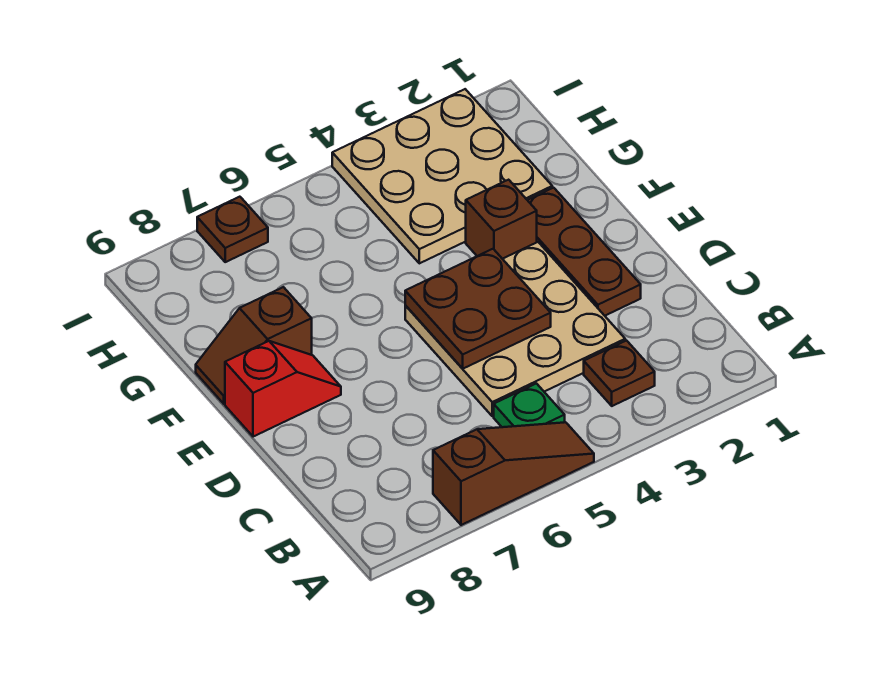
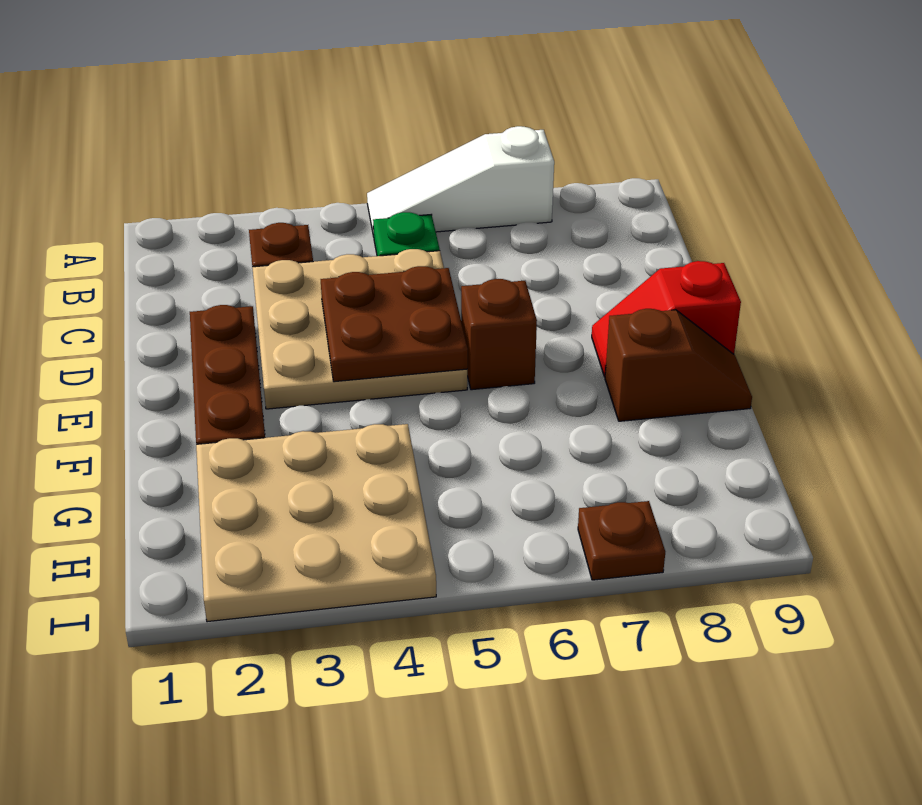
brown 1x3 slope [433,422,594,525] -> white 1x3 slope [367,126,554,237]
brown 1x1 brick [466,180,537,259] -> brown 1x1 brick moved to [461,279,537,390]

